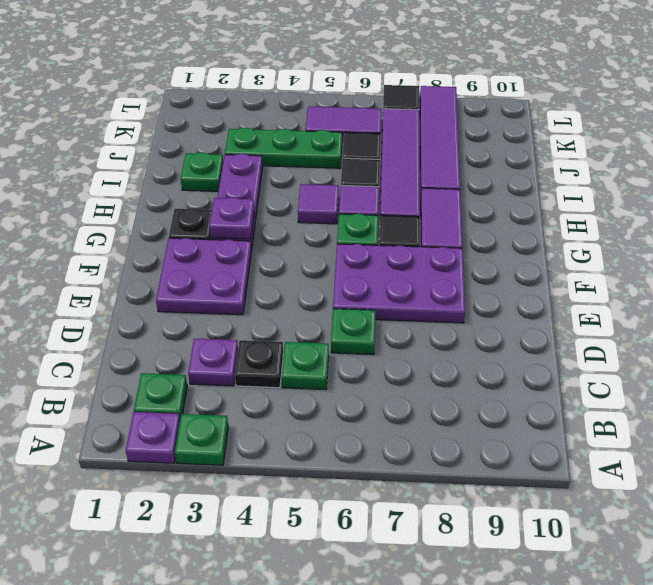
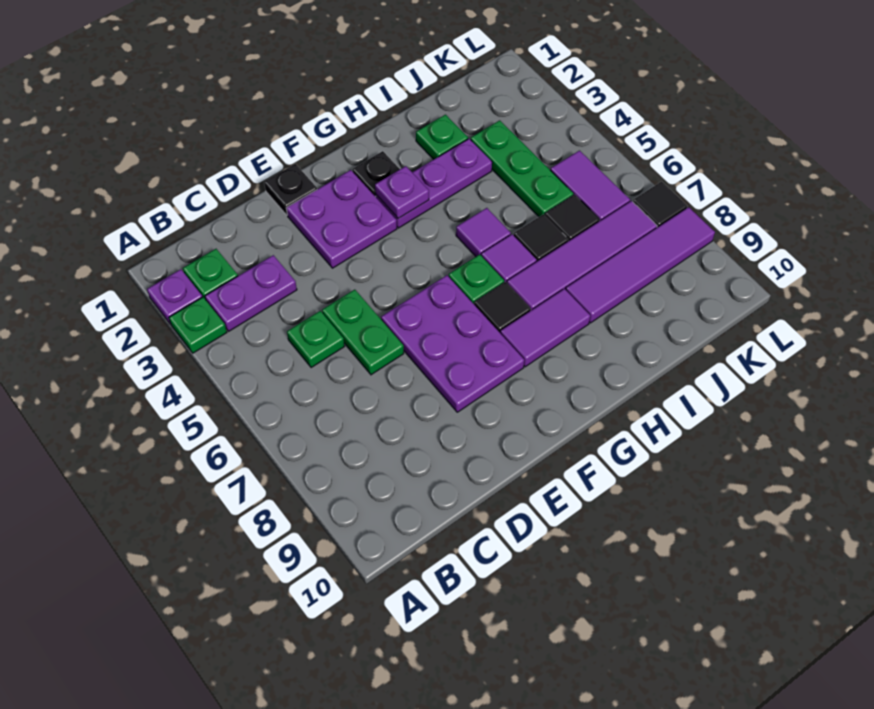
purple 1x1 plate [188,339,238,386] -> purple 1x2 plate [205,255,297,331]
black 1x1 plate [235,340,283,388] -> black 1x1 plate moved to [264,164,317,215]
green 1x1 plate [331,309,376,355] -> green 1x2 plate [322,290,404,375]

